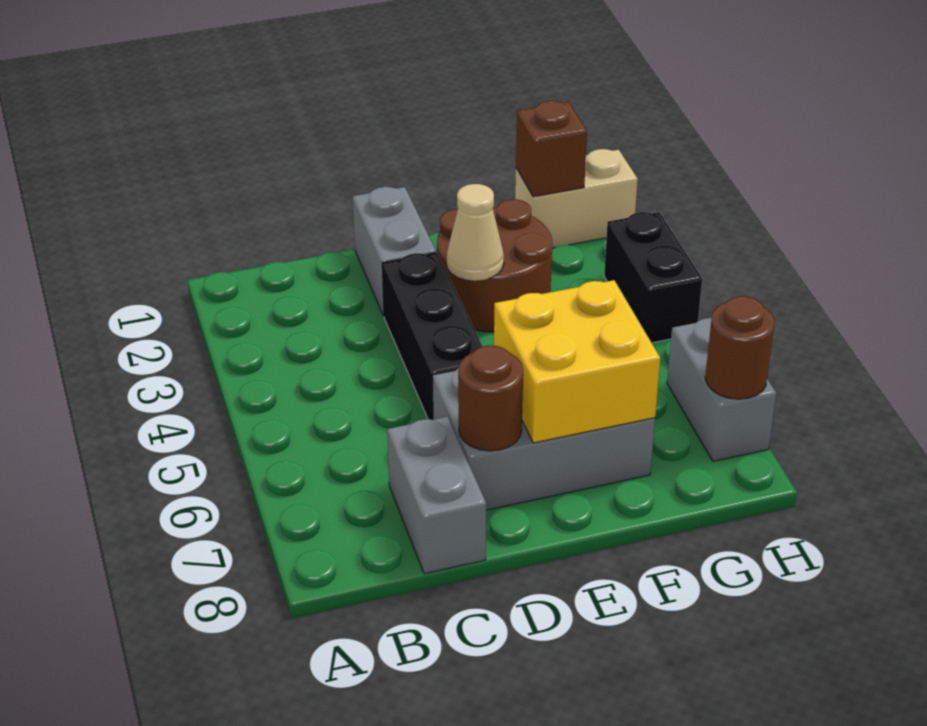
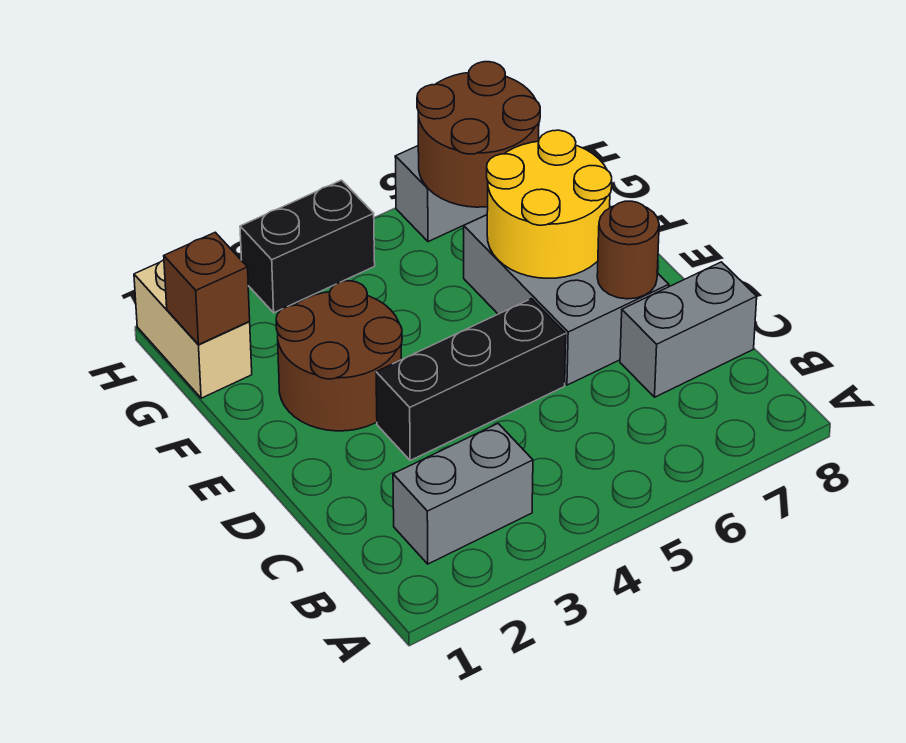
grey 1x2 brick [353,187,436,316] -> grey 1x2 brick moved to [393,424,533,564]
tan 1x1 cone [447,184,504,281] -> none
yellow 2x2 brick [494,280,660,443] -> yellow 2x2 round brick [487,130,612,278]
brown 1x1 round brick [705,296,775,399] -> brown 2x2 round brick [417,62,540,207]

